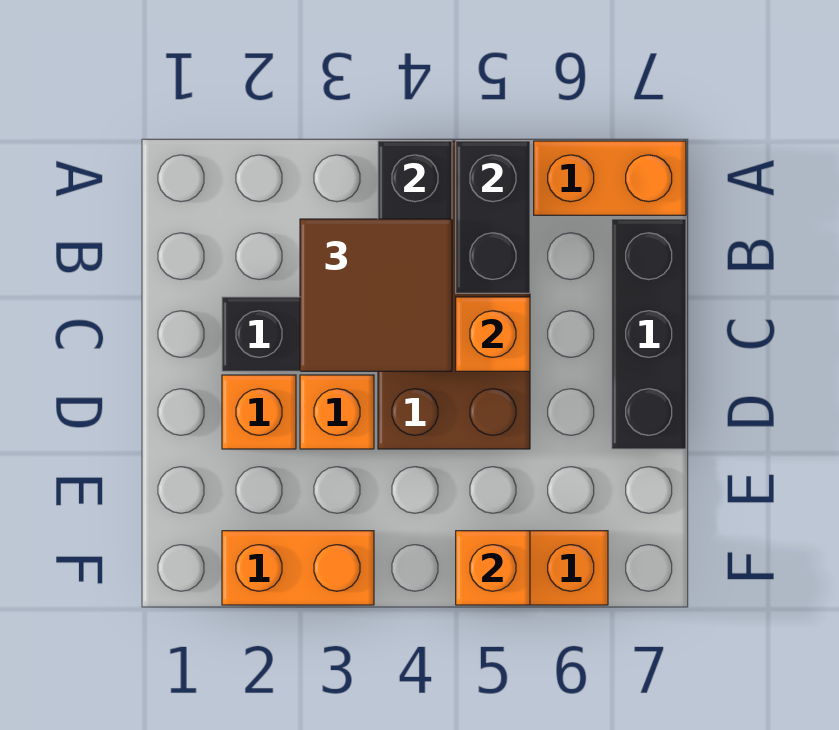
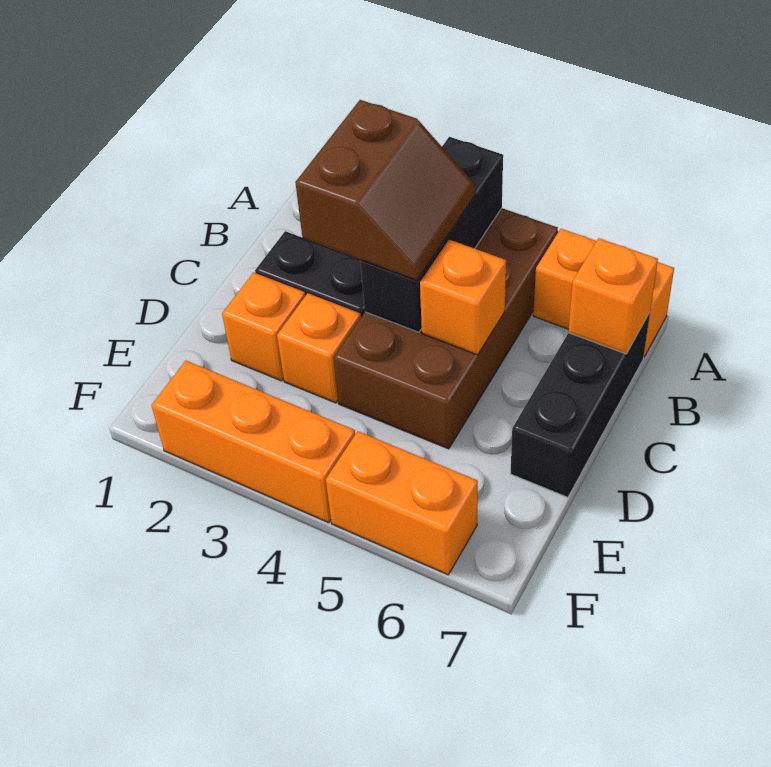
black 1x2 brick [456,141,530,293] -> none
brown 2x2 tile [300,219,452,371] -> brown 2x2 slope [295,100,475,280]
orange 1x2 brick [222,531,374,605] -> orange 1x3 brick [151,361,355,523]
orange 1x1 brick [456,531,530,605] -> orange 1x1 brick moved to [568,238,658,354]

